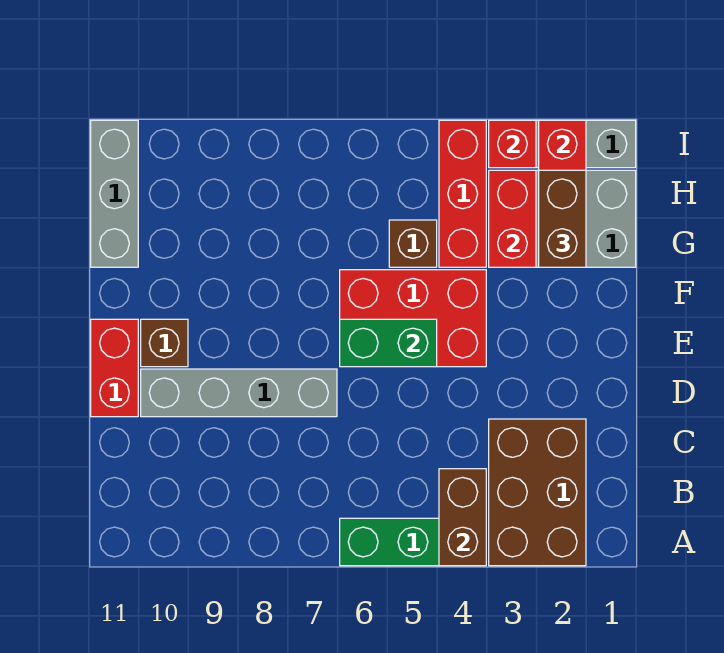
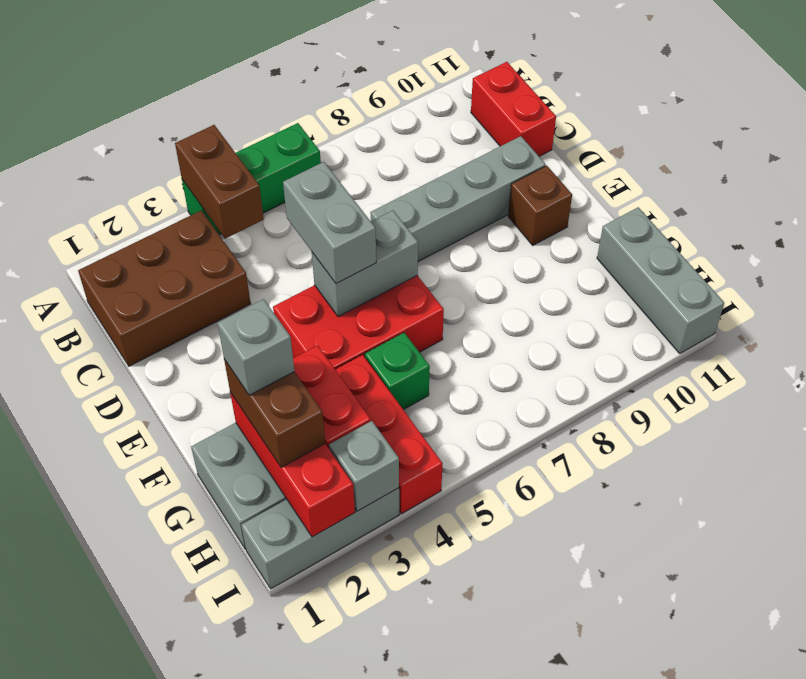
brown 2x3 brick [489,419,586,566] -> brown 2x3 brick turned to [78,210,251,366]
none -> grey 1x2 brick [283,162,376,284]
red 1x2 brick [91,319,138,417] -> red 1x2 brick moved to [471,62,556,156]
green 1x2 brick [340,319,437,367] -> grey 1x2 brick [312,210,418,317]
none -> grey 1x1 brick [218,299,294,395]
brown 1x1 brick [389,220,437,267] -> green 1x1 brick [365,333,430,410]
red 1x1 brick [489,120,536,168] -> grey 1x1 brick [329,421,399,511]

